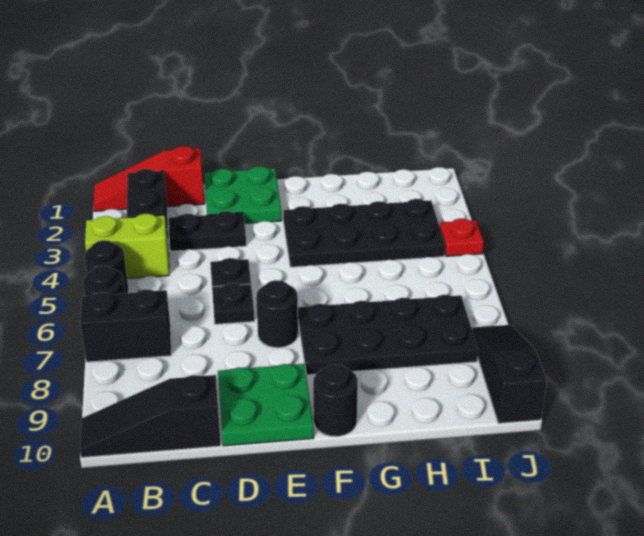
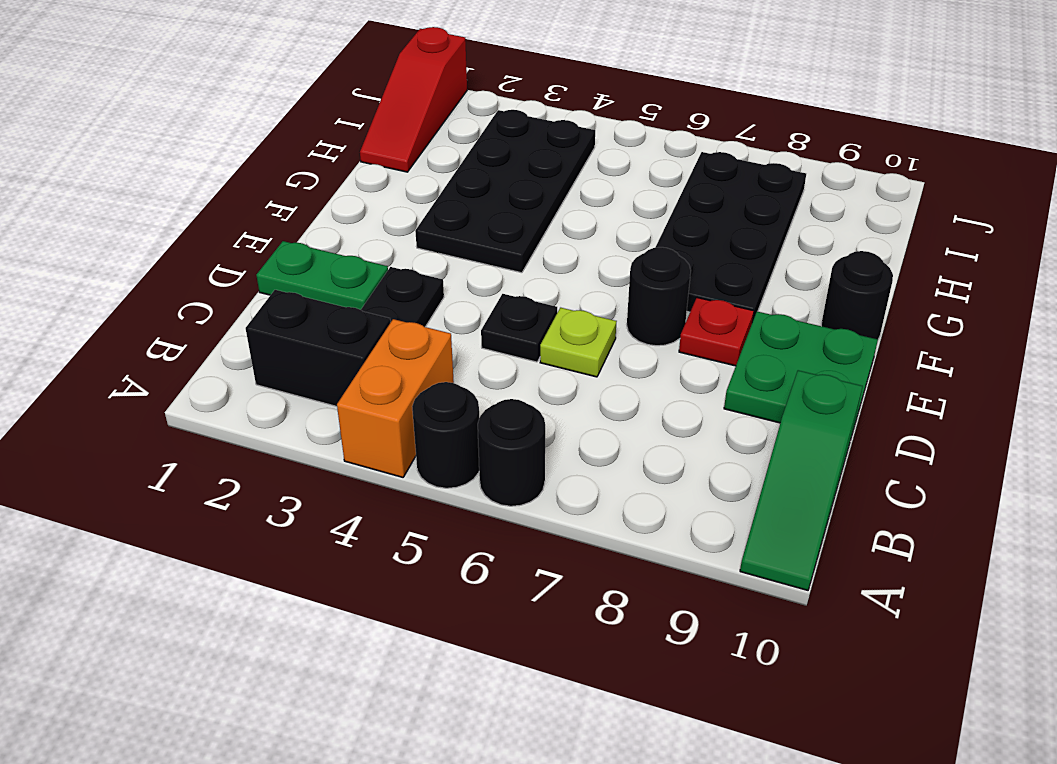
red 1x3 slope [93,146,204,211] -> red 1x3 slope moved to [360,27,467,172]
lime 1x2 brick [85,214,169,279] -> orange 1x2 brick [337,319,454,477]
black 1x2 brick [80,289,171,362] -> none
black 1x3 slope [80,375,221,457] -> green 1x3 slope [740,370,863,590]
green 2x2 plate [204,166,282,223] -> green 1x2 plate [256,241,388,310]
black 1x1 plate [212,283,254,324] -> lime 1x1 plate [540,308,617,377]
red 1x1 plate [440,218,484,256] -> red 1x1 plate moved to [679,298,754,366]
black 1x3 slope [472,325,547,423] -> none

